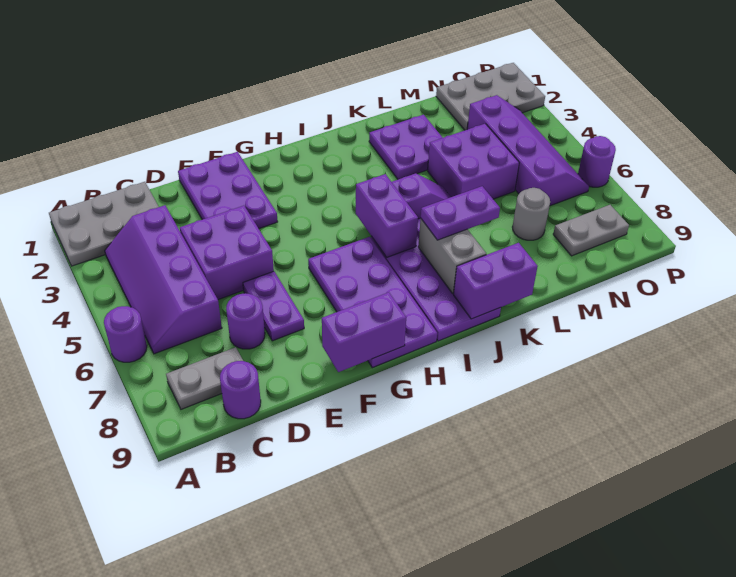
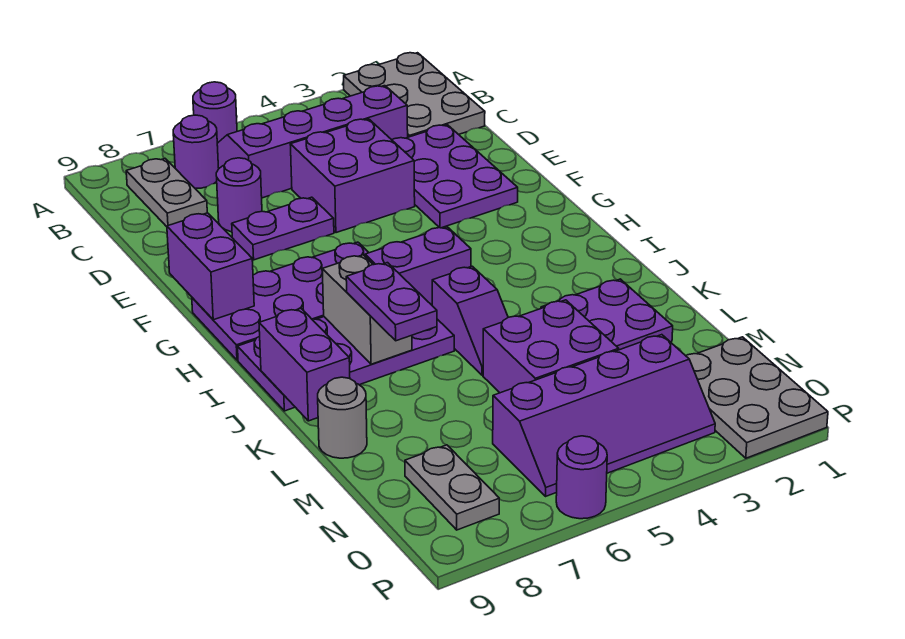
purple 1x1 round brick [220,361,261,419] -> purple 1x1 round brick moved to [173,115,219,188]
purple 2x3 plate [178,152,278,229] -> purple 2x3 plate turned to [392,125,518,228]
grey 1x2 brick [418,219,486,294] -> grey 1x2 brick turned to [322,255,412,364]
grey 1x1 round brick [513,188,550,240] -> grey 1x1 round brick moved to [318,377,367,458]

